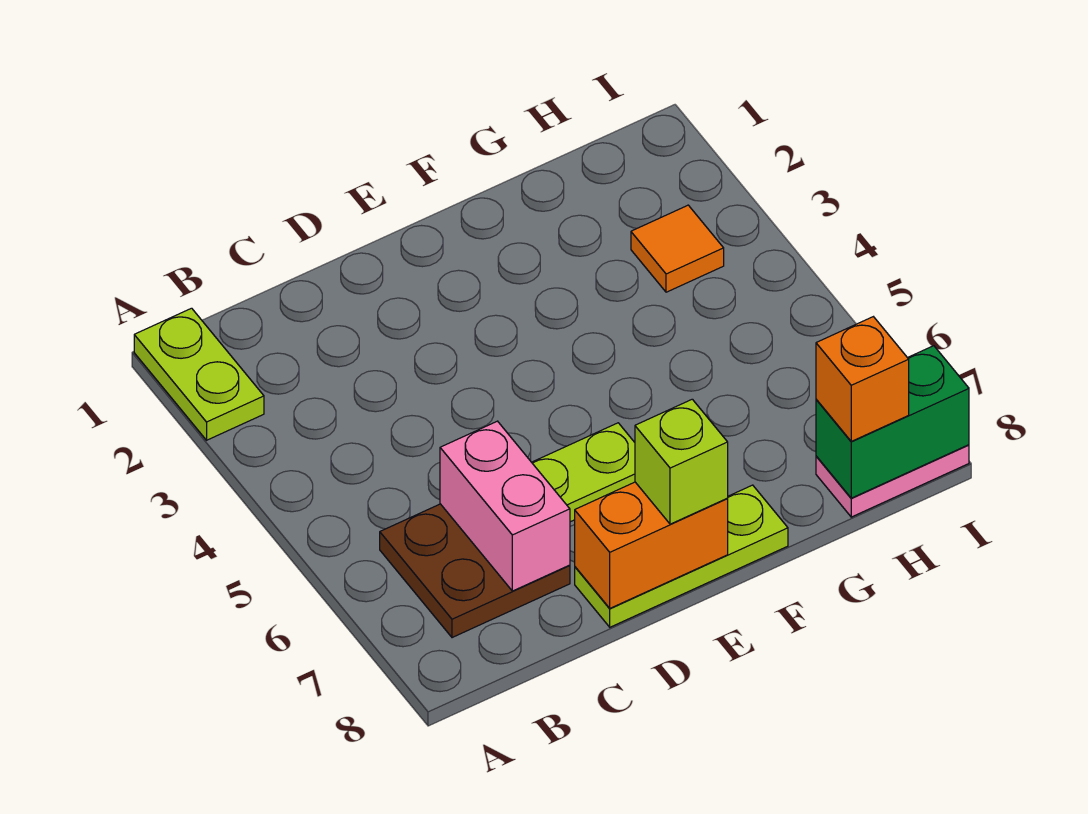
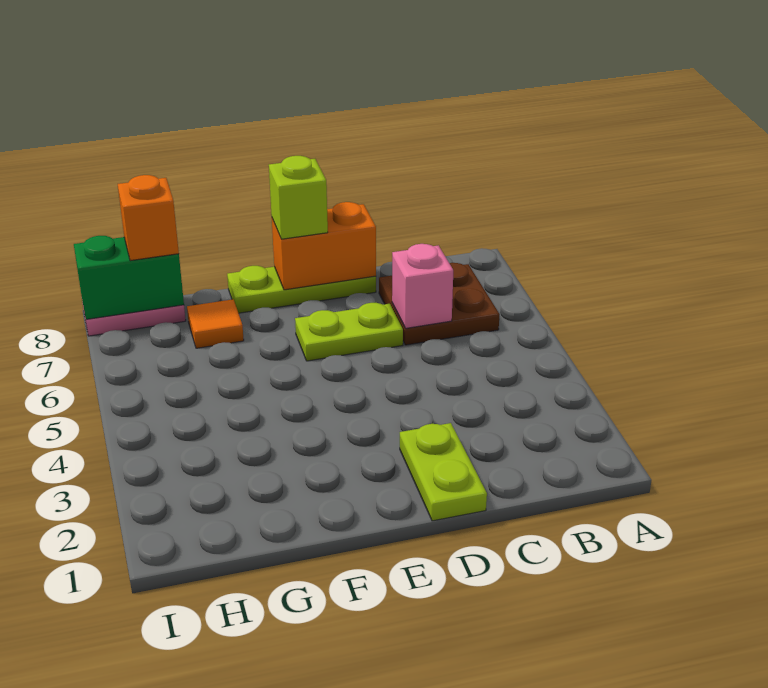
lime 1x2 plate [134,308,264,440] -> lime 1x2 plate moved to [400,423,487,521]
pink 1x2 brick [440,421,570,591] -> pink 1x1 brick [392,244,453,328]
orange 1x1 tile [631,205,724,292] -> orange 1x1 tile moved to [187,299,244,348]

